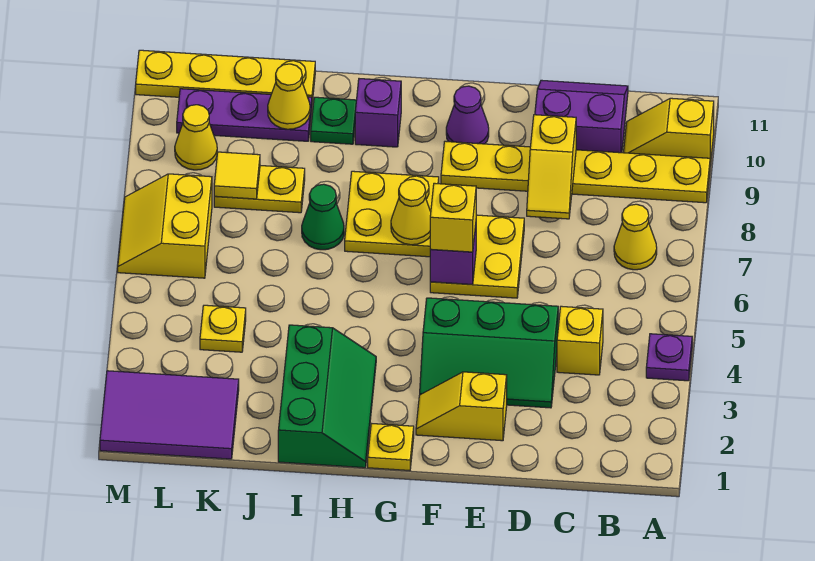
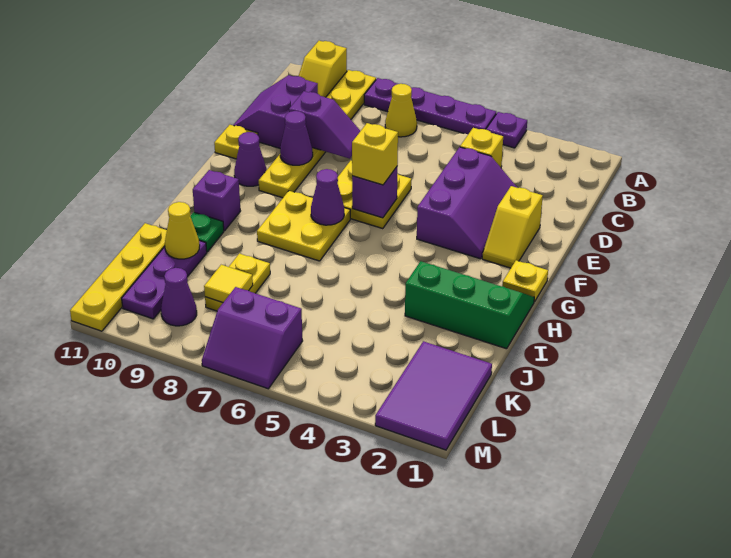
none -> purple 1x4 plate [364,78,496,134]
green 2x3 slope [420,298,558,408] -> purple 2x3 slope [417,147,517,259]
yellow 1x2 slope [527,115,576,219] -> purple 1x2 slope [289,91,360,159]
none -> purple 1x1 cone [280,111,313,165]
yellow 1x1 cone [391,179,431,245] -> purple 1x1 cone [311,169,344,225]
green 1x1 cone [302,184,344,250] -> none
yellow 1x1 plate [200,305,246,352] -> yellow 1x1 plate moved to [214,125,258,159]
yellow 2x2 slope [118,174,212,278] -> purple 2x2 slope [202,287,303,389]
yellow 1x1 cone [175,105,217,170] -> purple 1x1 cone [161,268,197,326]

